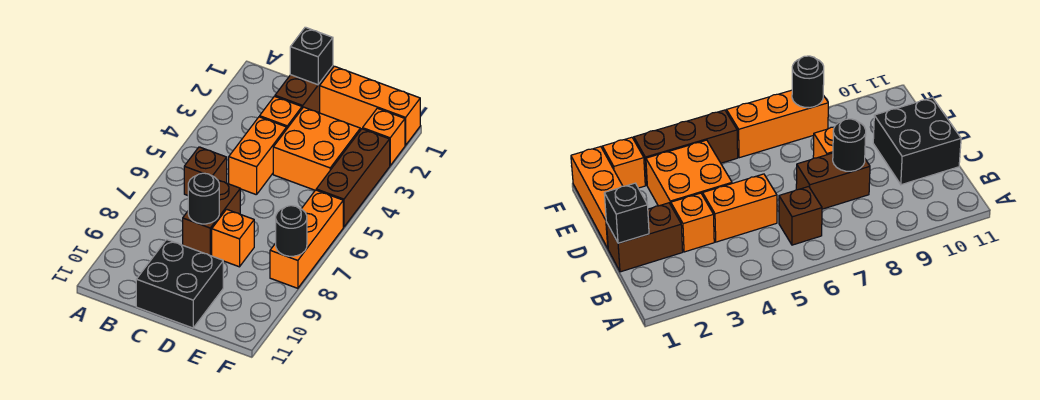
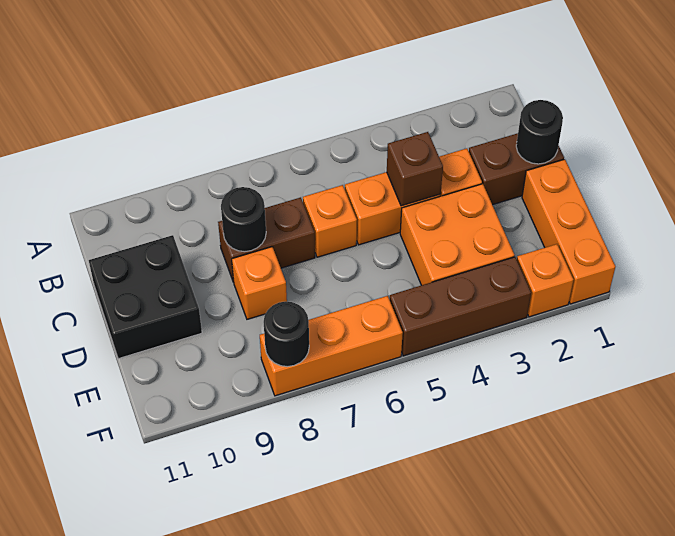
brown 1x1 brick [184,147,227,195] -> brown 1x1 brick moved to [387,132,443,206]
black 1x1 brick [290,27,333,85] -> black 1x1 round brick [516,100,563,164]
none -> orange 1x1 brick [303,185,357,257]

